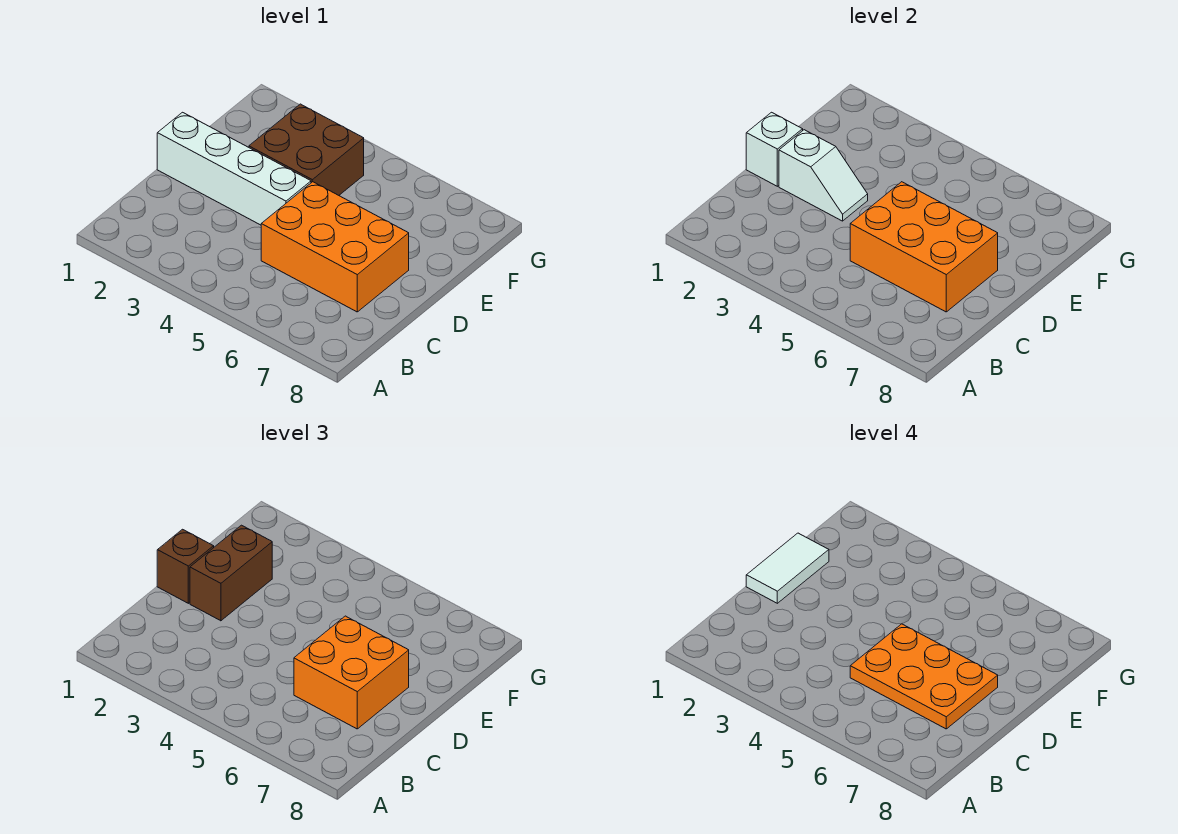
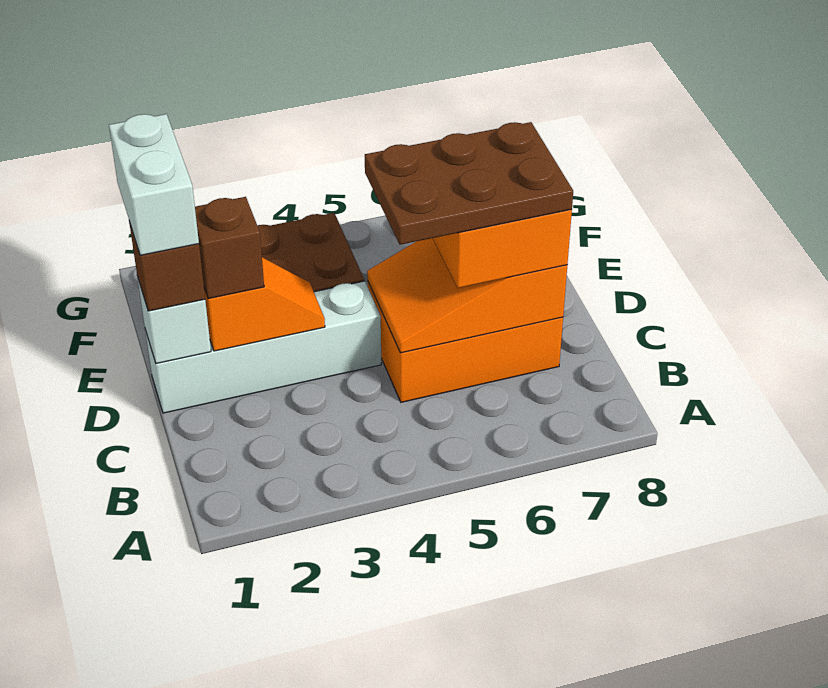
orange 2x3 brick [850,182,998,312] -> orange 2x3 slope [367,238,567,353]
orange 2x3 plate [850,624,998,729] -> brown 2x3 plate [365,122,573,245]
white 1x2 tile [746,533,829,603] -> white 1x2 brick [109,114,199,255]
white 1x2 slope [779,130,868,221] -> orange 1x2 slope [204,257,325,351]
brown 1x2 brick [190,525,272,621] -> brown 1x1 brick [195,197,264,299]

